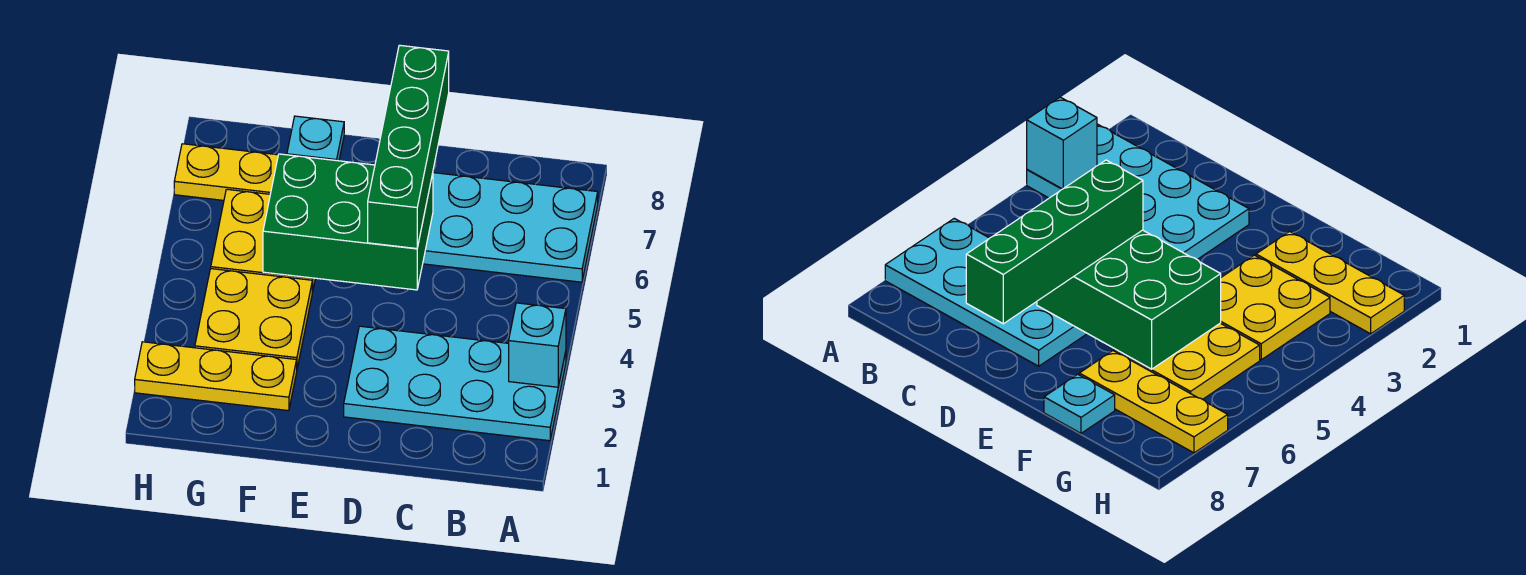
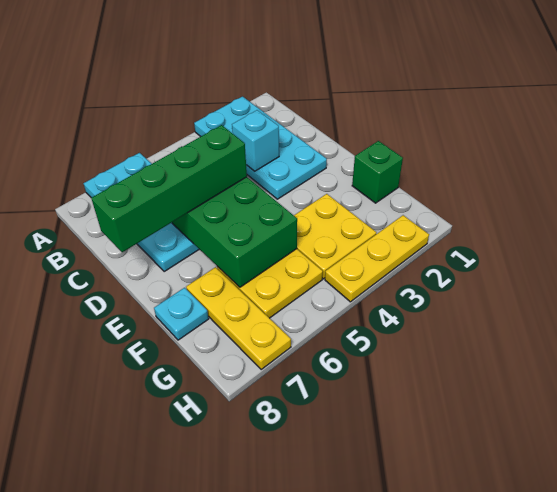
cyan 1x1 brick [509,303,566,387] -> cyan 1x1 brick moved to [232,110,279,171]
none -> green 1x1 brick [352,141,403,203]
yellow 1x3 plate [135,342,297,411] -> yellow 1x3 plate turned to [325,215,429,302]

